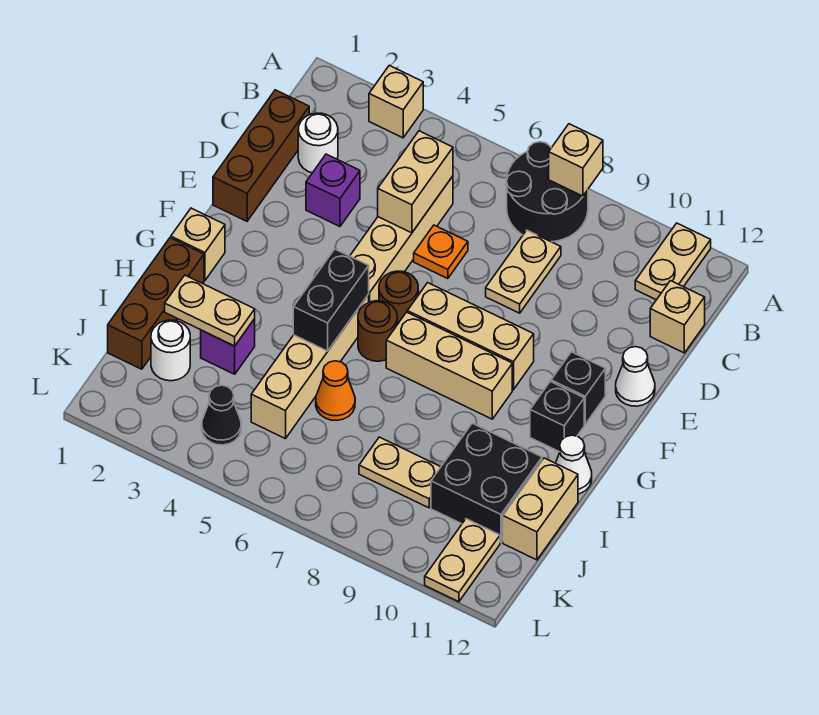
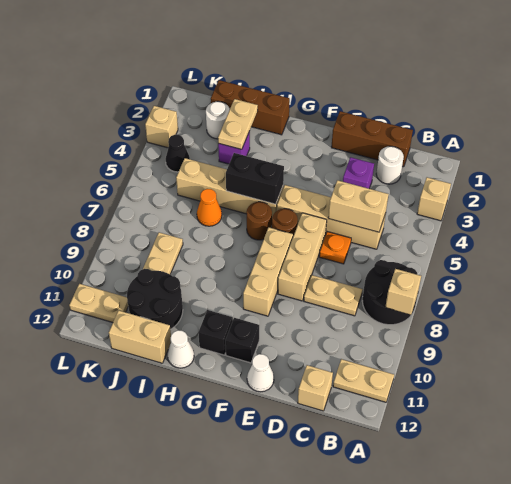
tan 1x1 brick [171,208,225,281] -> tan 1x1 brick moved to [145,106,178,148]
tan 1x3 brick [386,312,512,419] -> tan 1x3 brick moved to [278,213,327,301]
black 2x2 brick [431,423,542,543] -> black 2x2 round brick [127,269,183,330]

